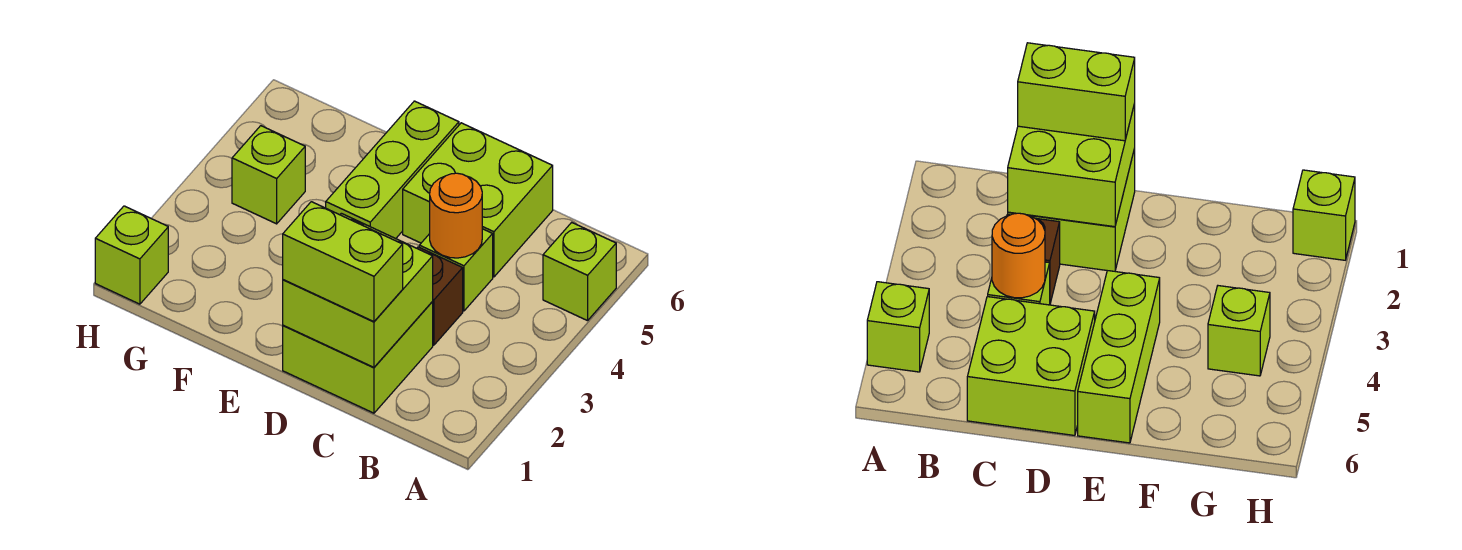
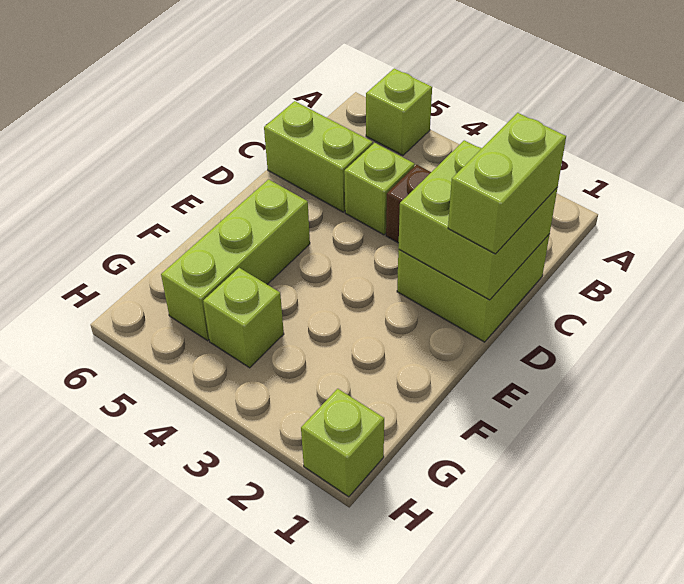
orange 1x1 round brick [430,173,482,258] -> none
lime 2x2 brick [403,123,553,277] -> lime 1x2 brick [264,101,373,212]
lime 1x3 brick [326,101,459,239] -> lime 1x3 brick turned to [161,179,310,341]

